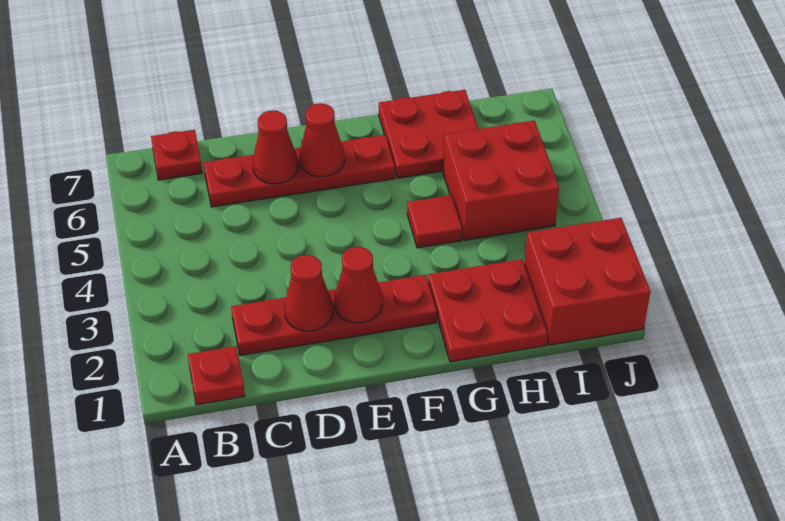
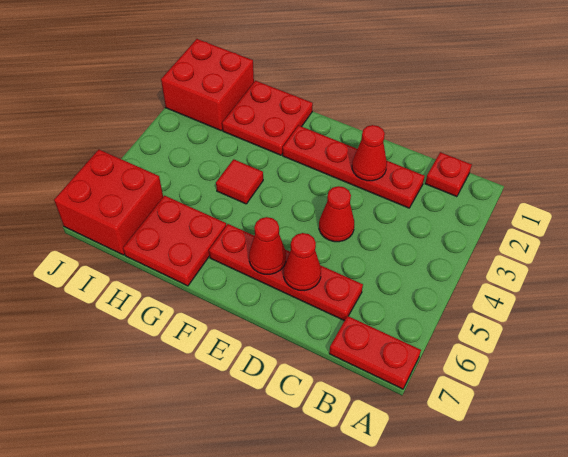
red 1x1 plate [151,130,202,180] -> red 1x2 plate [329,316,421,389]
red 1x1 cone [334,247,382,323] -> red 1x1 cone moved to [319,186,354,242]
red 2x2 brick [443,121,559,240] -> red 2x2 brick moved to [54,150,163,255]

